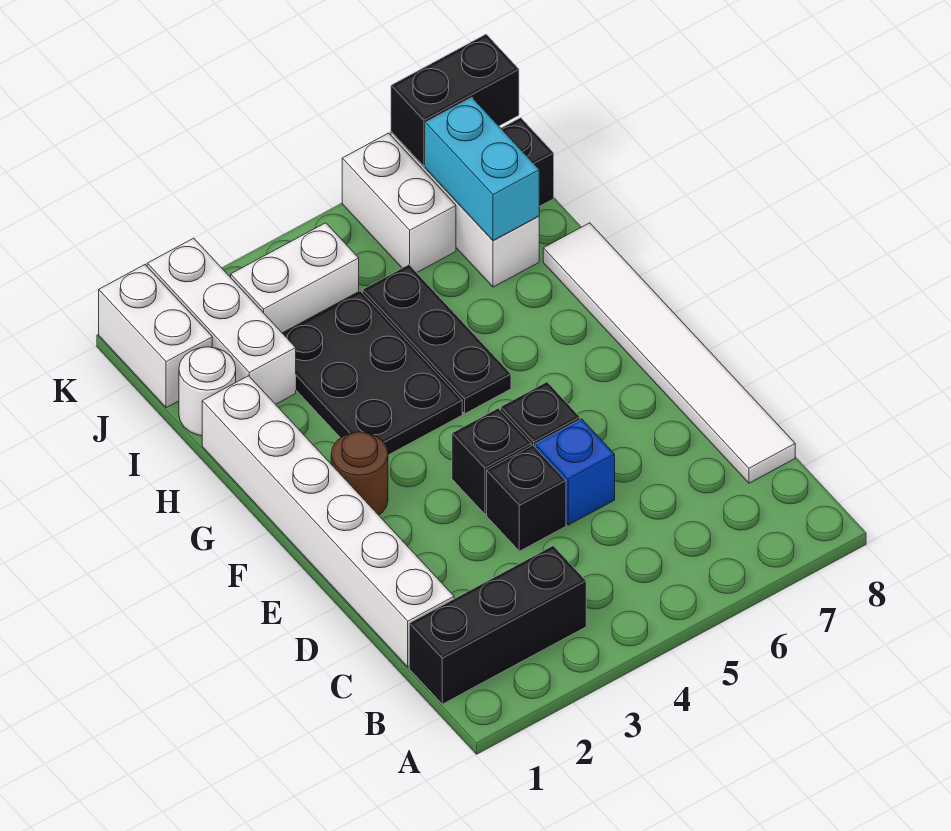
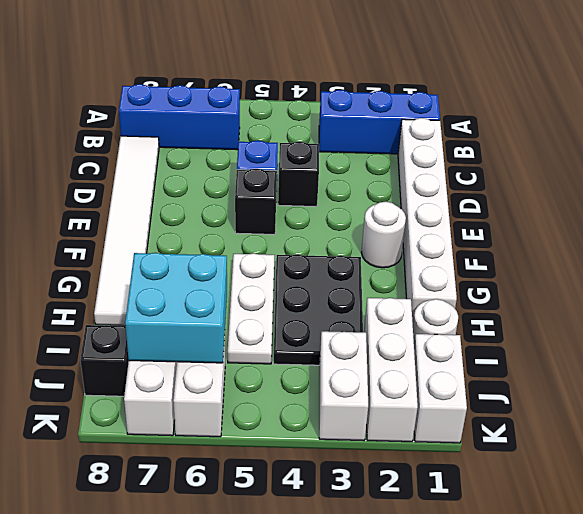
black 1x3 brick [409,546,586,704] -> blue 1x3 brick [319,90,440,154]
none -> blue 1x3 brick [119,84,240,150]
black 1x1 brick [452,408,531,514] -> none
brown 1x1 round brick [331,432,388,515] -> white 1x1 round brick [362,202,406,268]
black 1x3 plate [363,265,511,414] -> white 1x3 plate [228,253,274,364]
cyan 1x2 brick [426,98,539,241] -> cyan 2x2 brick [125,253,227,363]
white 1x2 brick [231,223,359,333] -> white 1x2 brick turned to [319,331,368,441]
black 1x2 brick [391,34,519,166] -> none

